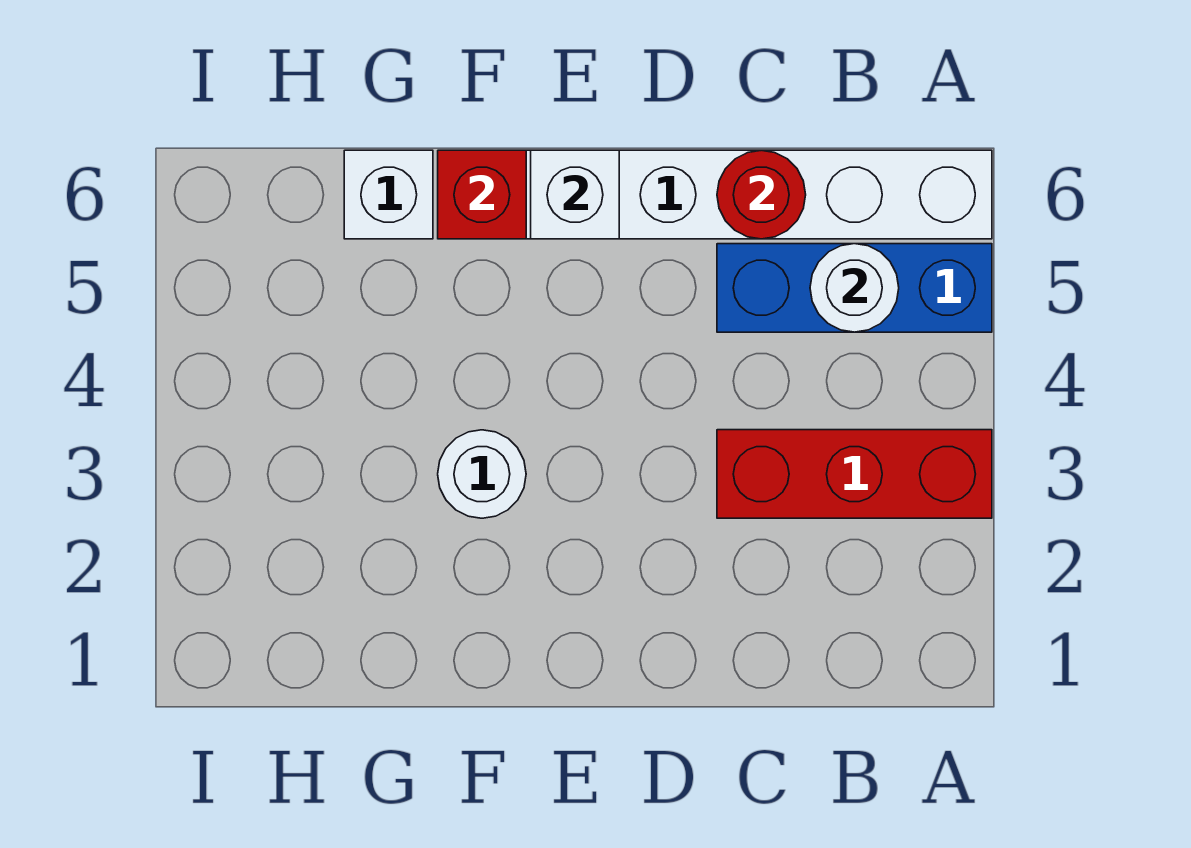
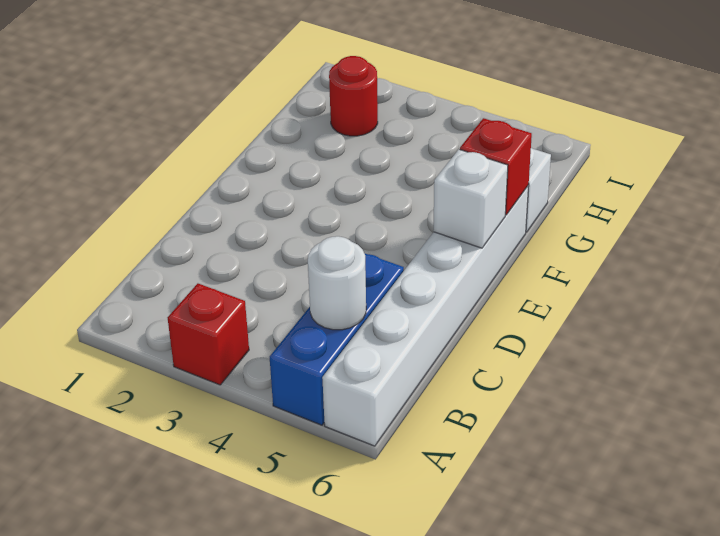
red 1x3 brick [717,430,992,518] -> red 1x1 brick [168,284,249,385]
red 1x1 round brick [717,150,806,239] -> red 1x1 round brick moved to [329,56,378,136]
white 1x1 round brick [438,430,526,518] -> none

